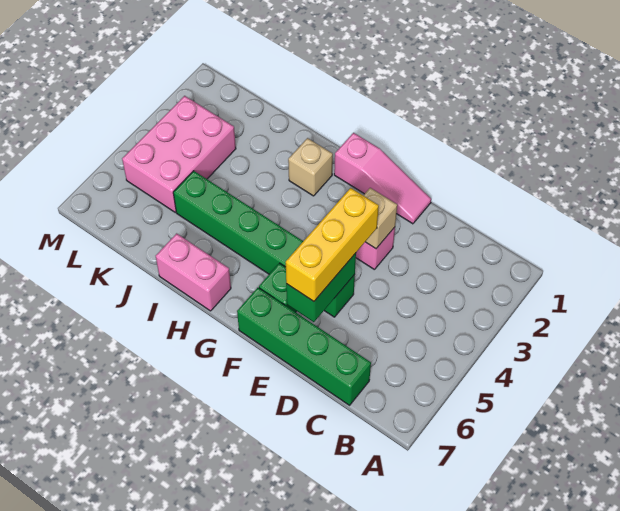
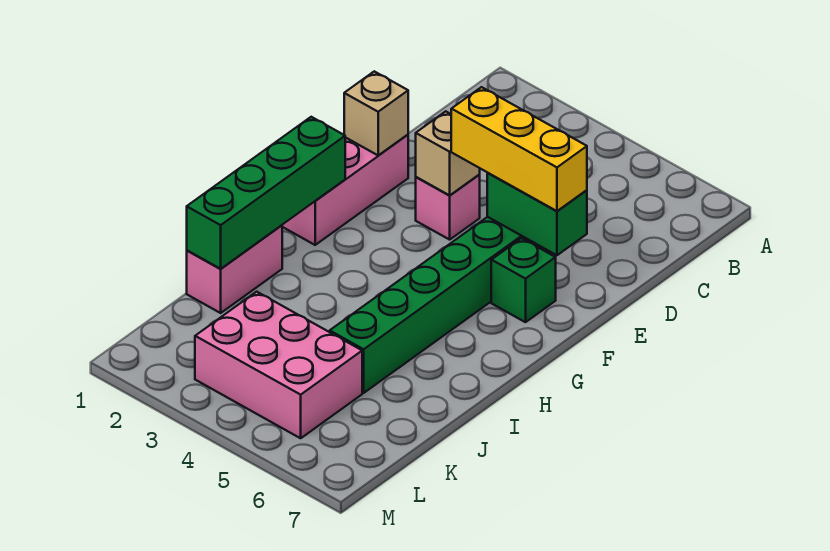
green 1x4 brick [237,288,371,405] -> green 1x4 brick moved to [187,117,345,269]
pink 1x3 slope [334,133,431,224] -> pink 1x3 brick [282,135,408,245]
tan 1x1 brick [288,138,333,196] -> tan 1x1 brick moved to [344,71,408,155]
pink 1x2 brick [156,233,231,311] -> pink 1x2 brick moved to [187,225,282,313]

